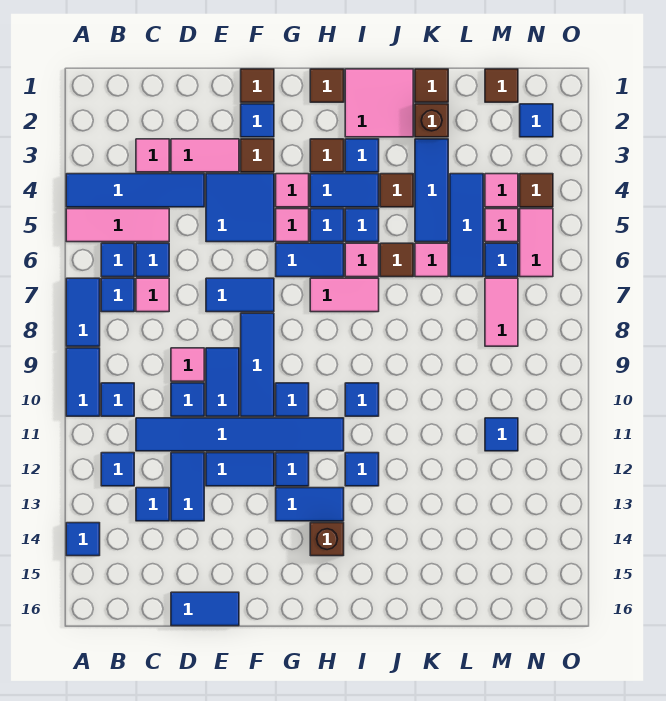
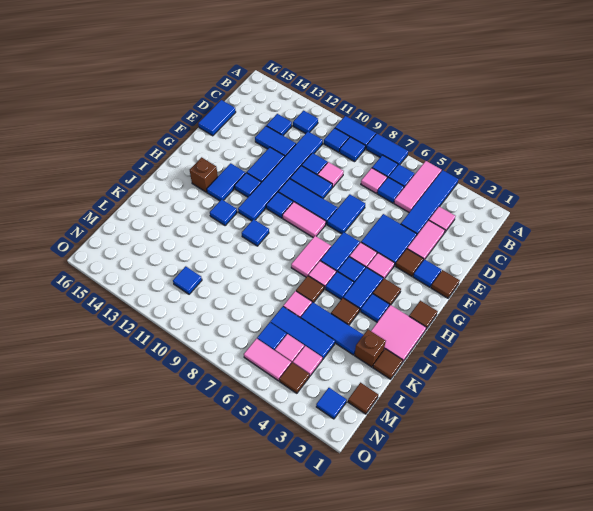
blue 1x1 tile [66,523,100,556] -> blue 1x1 tile moved to [340,137,365,162]
pink 1x2 tile [485,278,518,346] -> pink 1x2 tile moved to [282,202,326,237]

